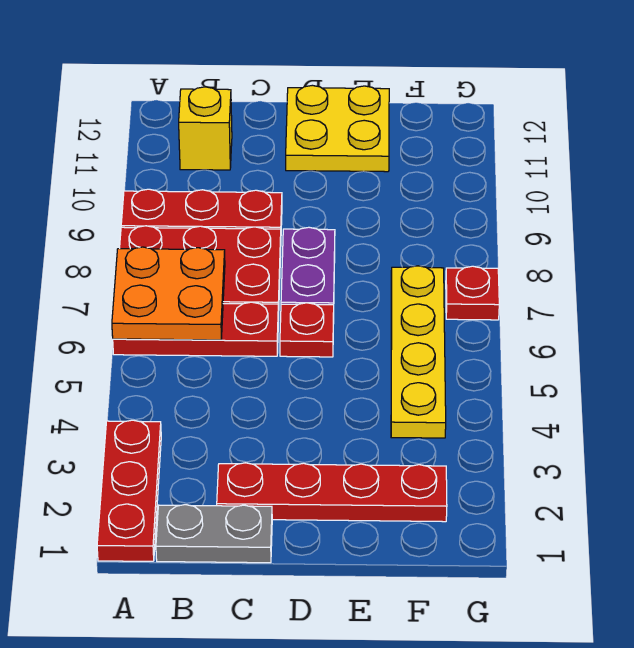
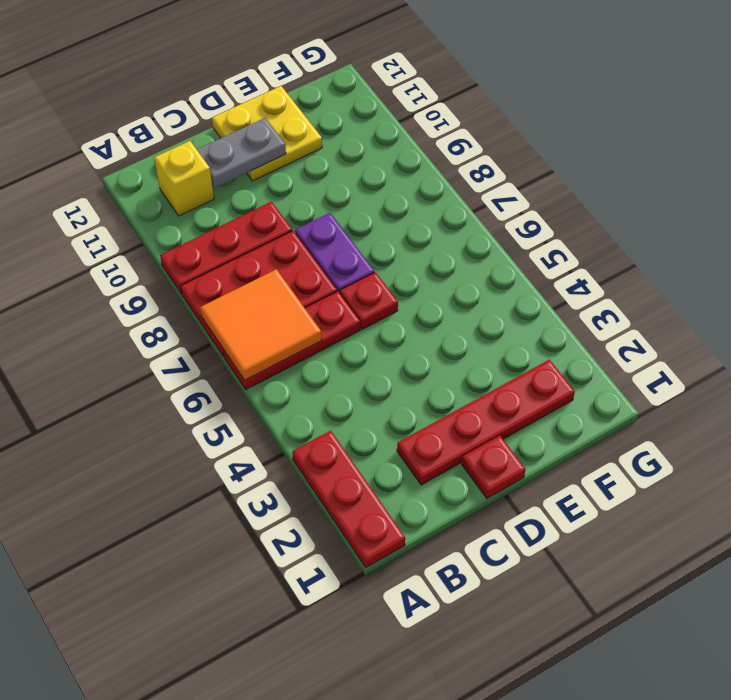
orange 2x2 plate [112,247,225,340] -> orange 2x2 tile [200,269,322,380]
grey 1x2 plate [156,505,272,563] -> grey 1x2 plate moved to [197,118,286,188]
yellow 1x4 plate [391,266,446,438] -> none
red 1x1 plate [446,266,499,320] -> red 1x1 plate moved to [462,436,526,498]

